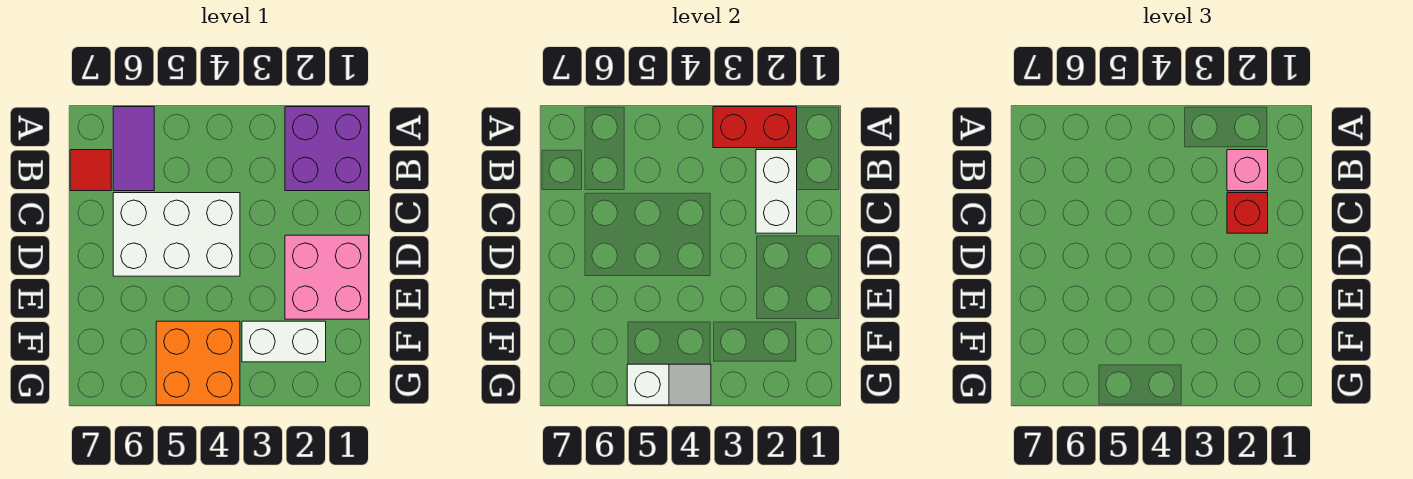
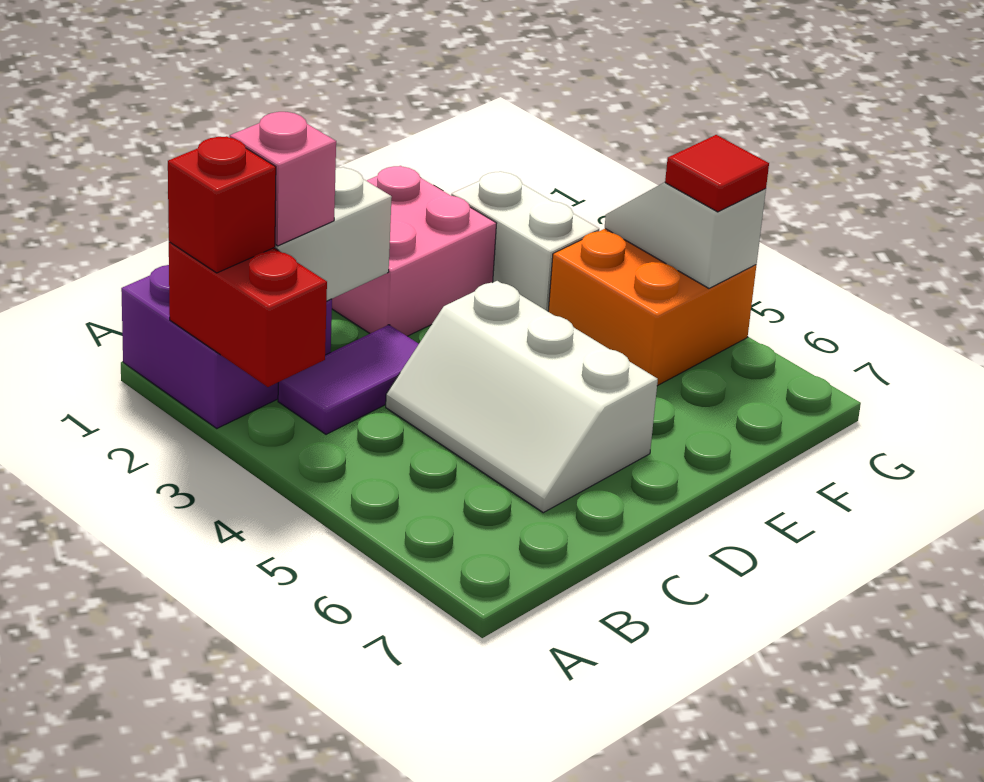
purple 1x2 tile [113,107,154,191] -> purple 1x2 tile moved to [278,325,419,434]
red 1x1 tile [70,150,111,191] -> red 1x1 tile moved to [665,135,769,212]
red 1x1 brick [1227,193,1268,233] -> red 1x1 brick moved to [168,136,276,273]
white 2x3 brick [113,193,240,276] -> white 2x3 slope [386,281,658,513]

